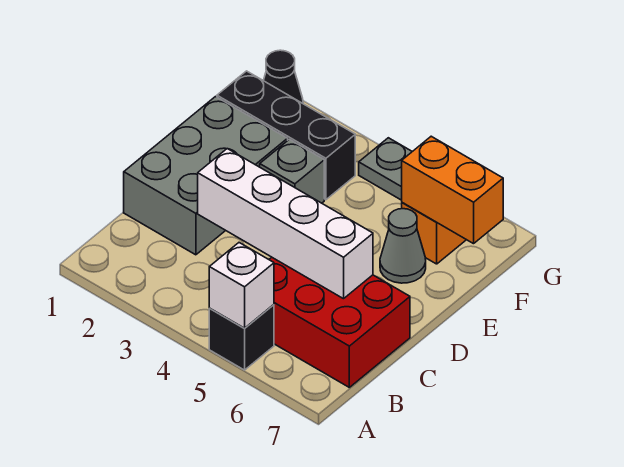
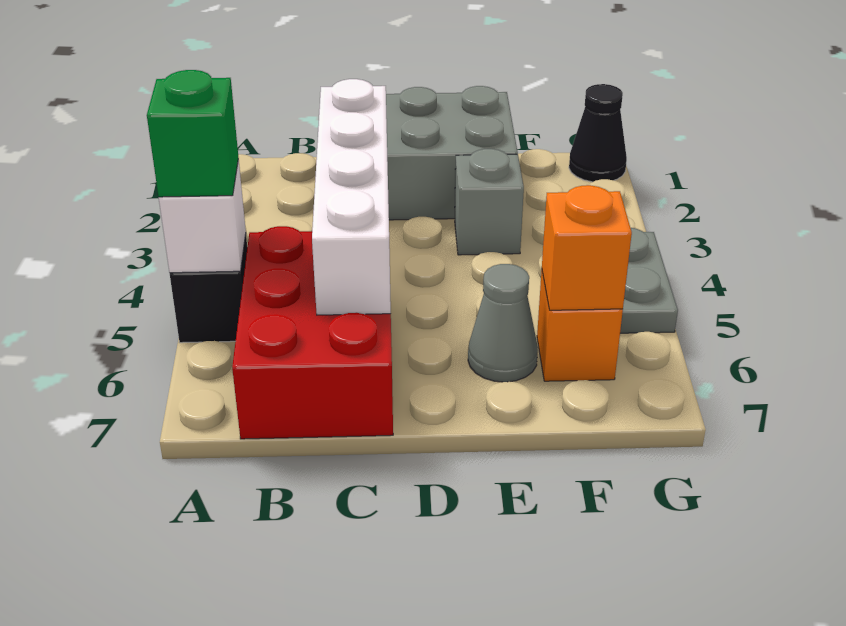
none -> green 1x1 brick [147,70,238,197]
black 1x3 brick [217,71,355,200] -> none
orange 1x2 brick [402,136,503,244] -> orange 1x1 brick [542,185,632,310]

